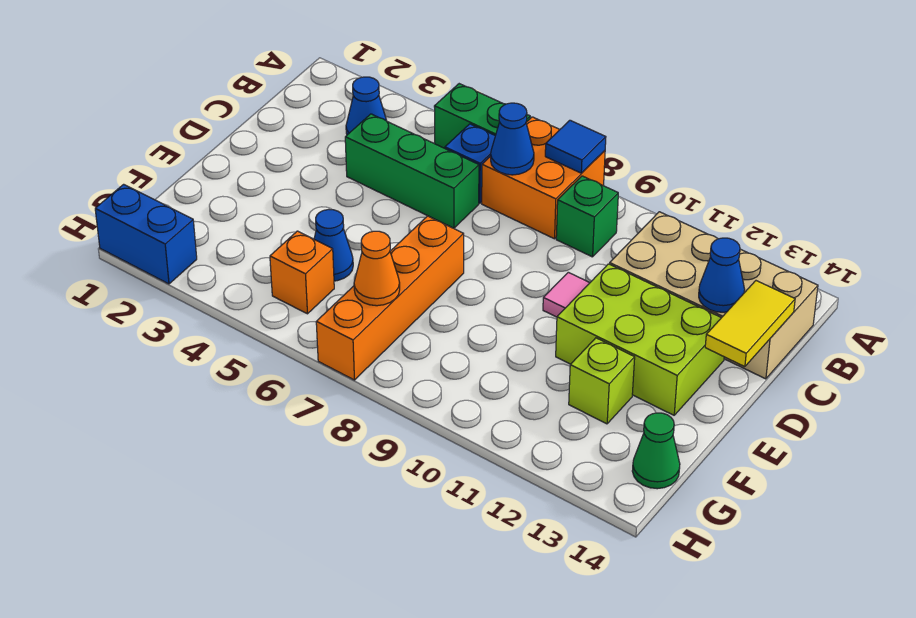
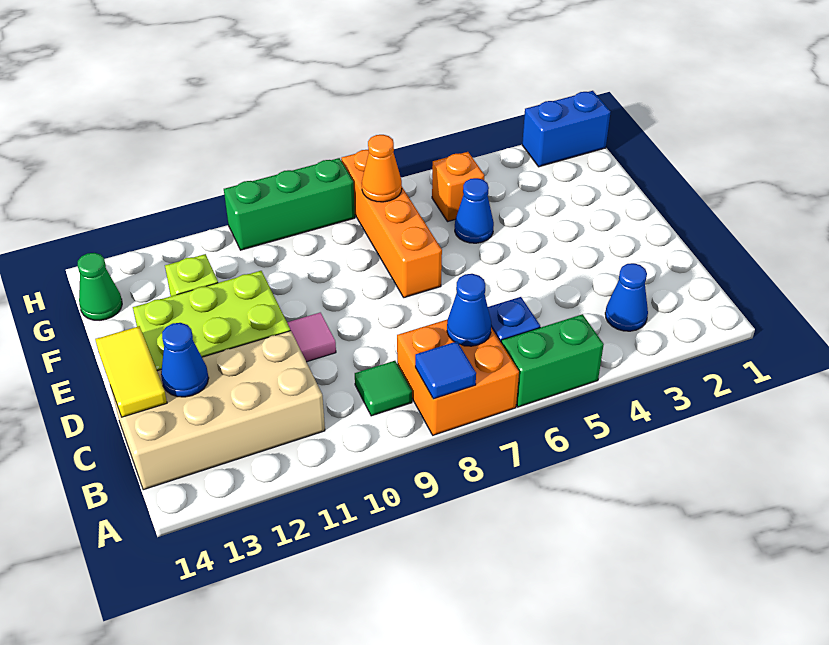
green 1x1 brick [556,176,618,257] -> green 1x1 tile [355,361,412,416]
green 1x3 brick [345,114,479,228] -> green 1x3 brick moved to [224,158,355,250]

